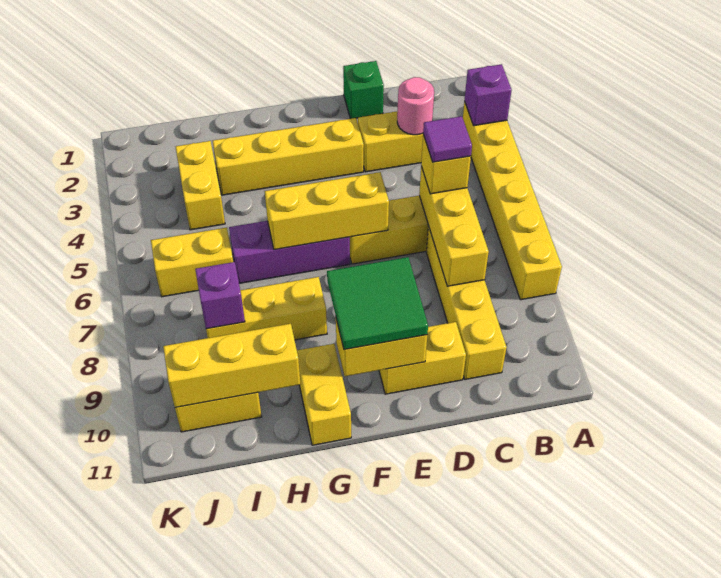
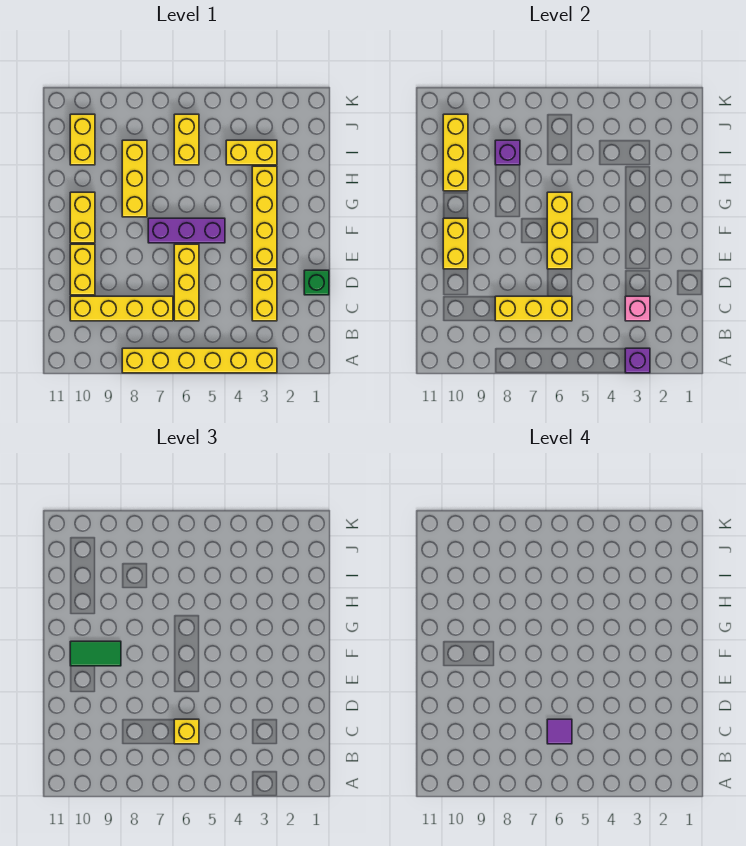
pink 1x1 round brick [397,77,434,135] -> pink 1x1 brick [625,296,650,321]
green 2x2 tile [327,257,428,350] -> green 1x2 tile [70,641,121,666]
purple 1x3 brick [229,221,350,283] -> purple 1x3 brick turned to [148,218,225,243]
yellow 1x2 brick [297,344,351,445] -> yellow 1x2 brick turned to [70,192,95,243]

